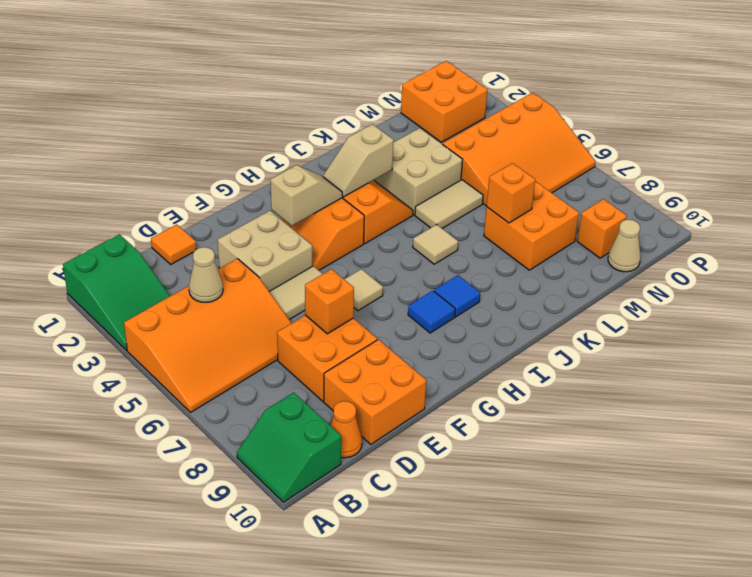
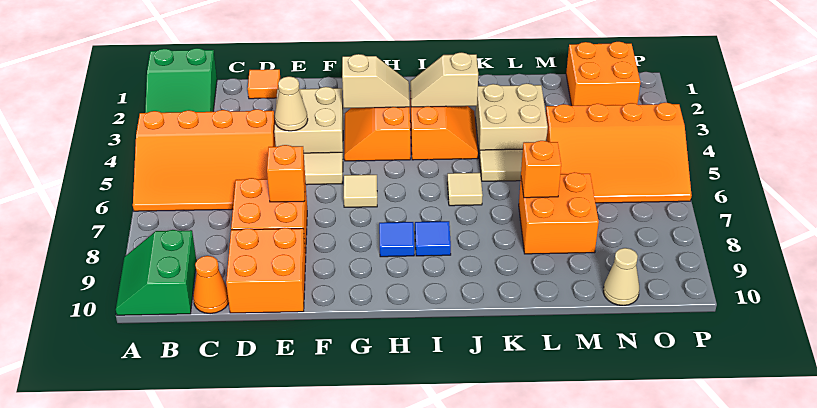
tan 1x1 cone [189,247,223,303] -> tan 1x1 cone moved to [275,76,308,131]
orange 1x1 brick [577,199,627,258] -> none

